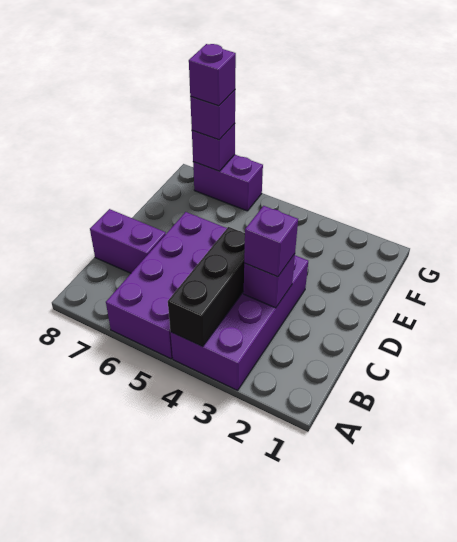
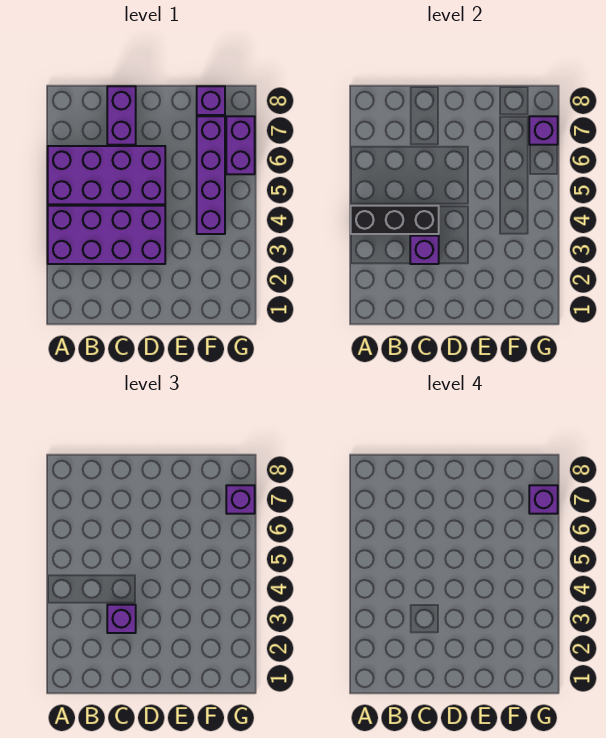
none -> purple 1x4 brick [197,116,225,234]
none -> purple 1x1 brick [197,86,225,115]

